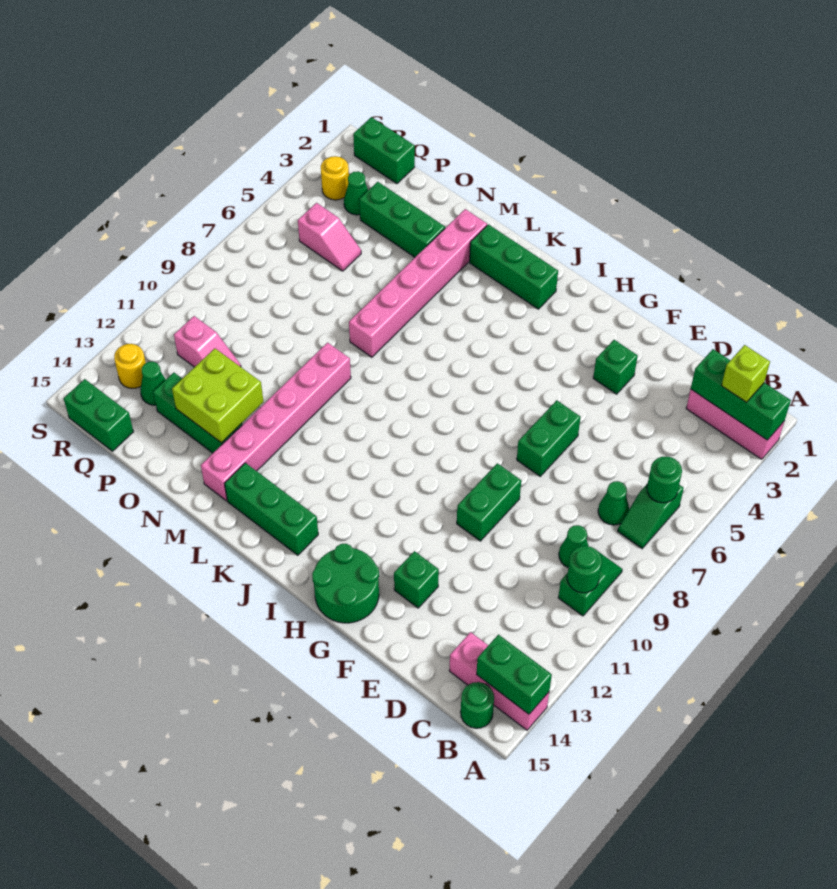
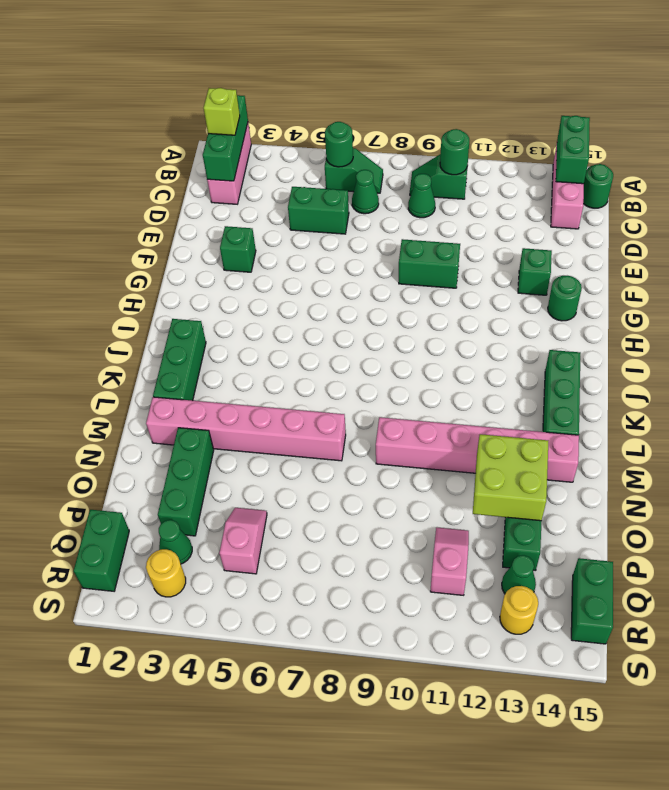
green 1x2 brick [517,400,581,476] -> green 1x2 brick moved to [288,187,349,234]
green 2x2 round brick [312,544,379,623] -> green 1x1 round brick [548,276,582,321]

